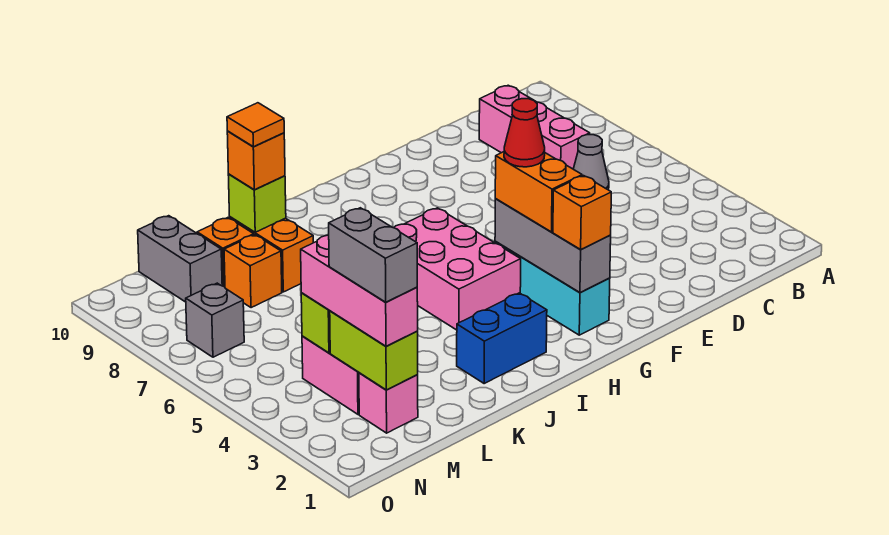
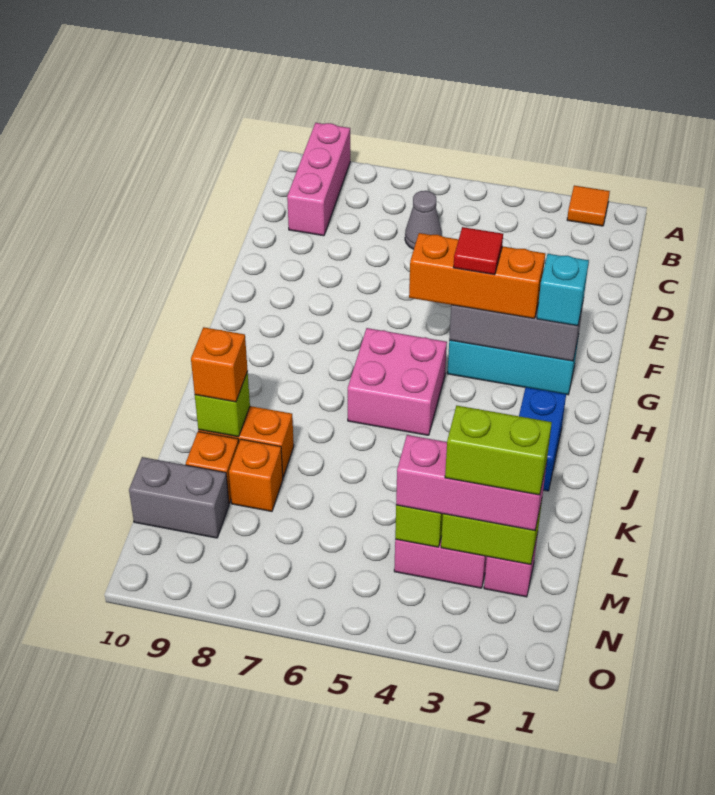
pink 1x3 brick [479,85,590,169] -> pink 1x3 brick turned to [287,123,350,236]
orange 1x1 brick [553,176,611,249] -> cyan 1x1 brick [537,254,589,326]
orange 1x2 brick [495,152,582,232] -> orange 1x3 brick [409,233,545,319]
red 1x1 cone [504,99,545,167] -> red 1x1 tile [453,227,503,275]
pink 2x3 brick [394,208,521,330] -> pink 2x2 brick [348,328,447,435]
orange 1x1 tile [227,103,284,147] -> orange 1x1 tile moved to [567,186,610,226]
grey 1x2 brick [329,208,417,302] -> lime 1x2 brick [445,406,552,495]
grey 1x1 brick [186,283,244,357] -> none

